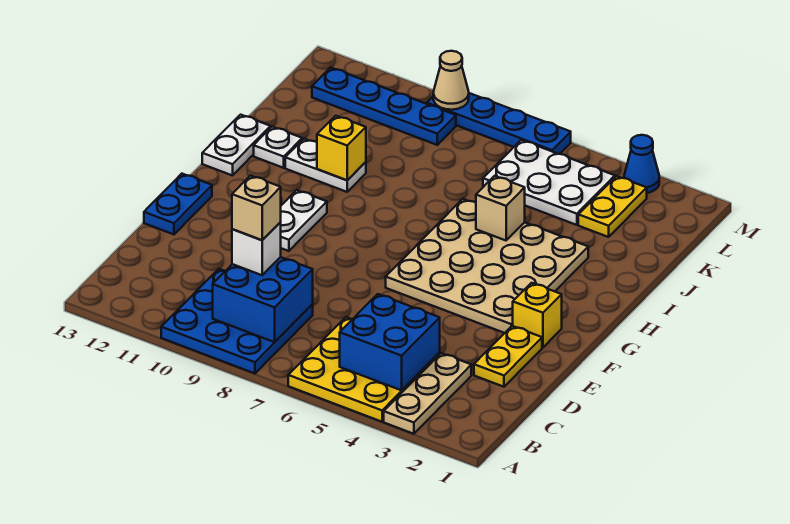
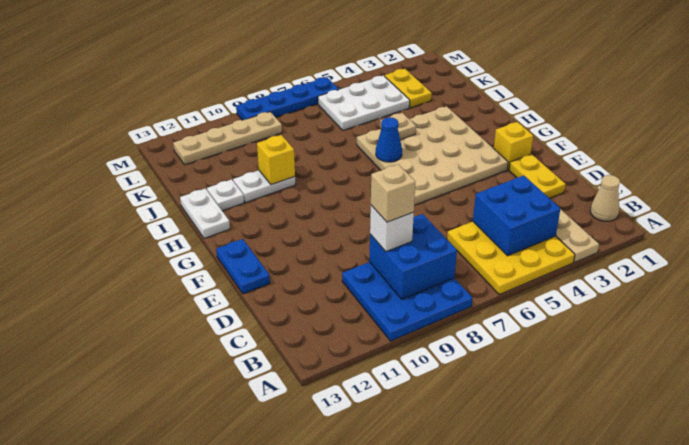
white 1x2 plate [281,190,327,251] -> none
tan 1x1 brick [476,176,525,240] -> tan 1x1 plate [380,113,416,140]
blue 1x4 plate [312,67,456,145] -> tan 1x4 plate [173,112,282,165]
blue 1x1 cone [624,135,659,193] -> blue 1x1 cone moved to [376,117,402,162]
tan 1x1 cone [433,51,469,110] -> tan 1x1 cone moved to [590,175,620,221]

